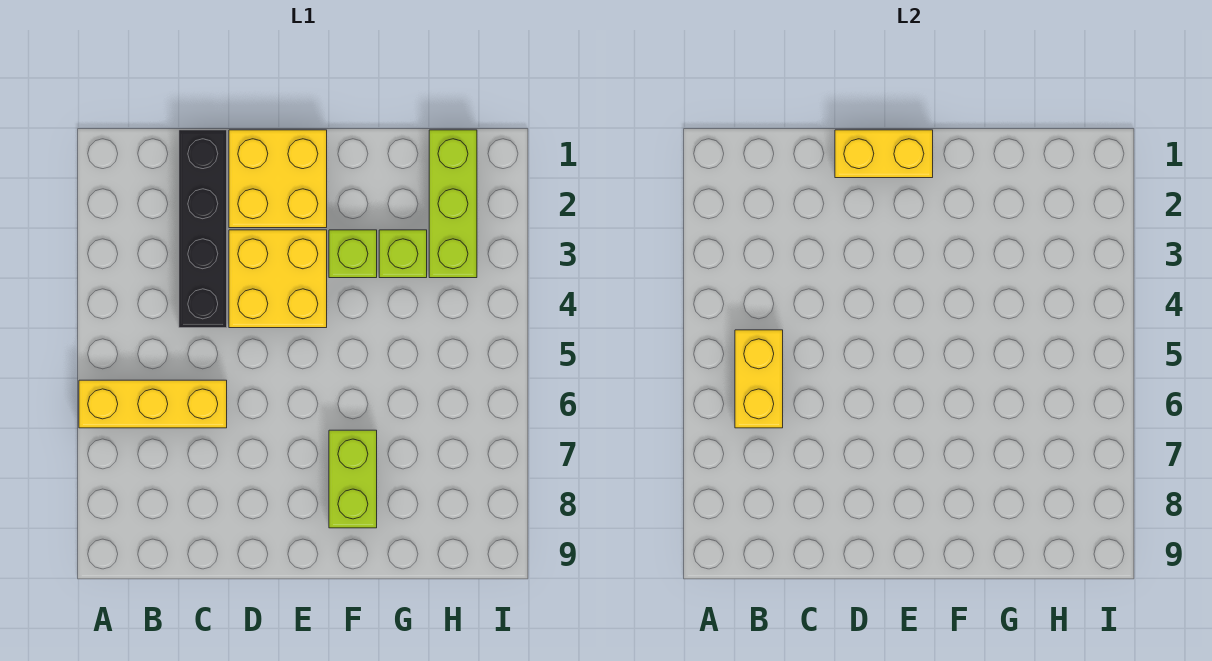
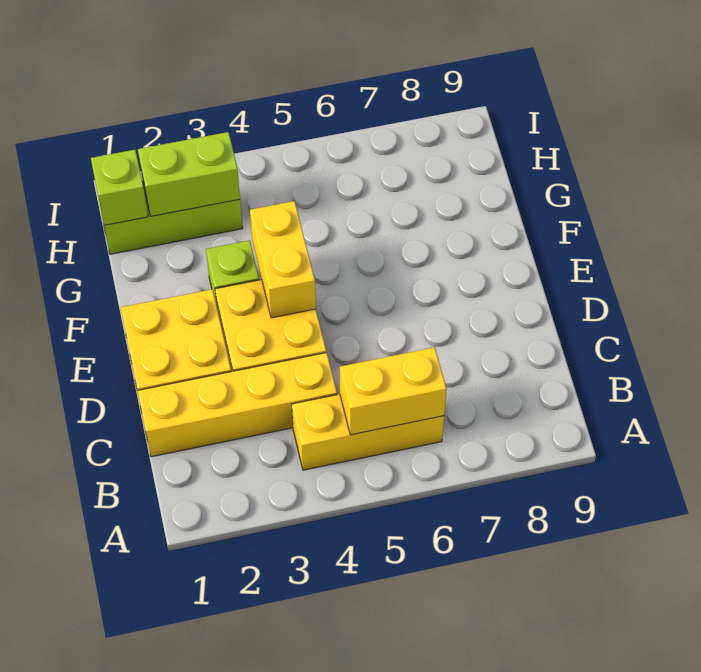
yellow 1x3 brick [79,380,227,428] -> yellow 1x3 brick turned to [292,394,444,470]
black 1x4 brick [179,130,227,328] -> yellow 1x4 brick [138,353,337,457]
yellow 1x2 brick [835,130,933,178] -> yellow 1x2 brick moved to [250,201,316,318]
lime 1x2 brick [329,430,377,528] -> lime 1x2 brick moved to [138,132,240,216]
lime 1x1 brick [379,230,427,278] -> lime 1x1 brick moved to [91,150,148,225]

